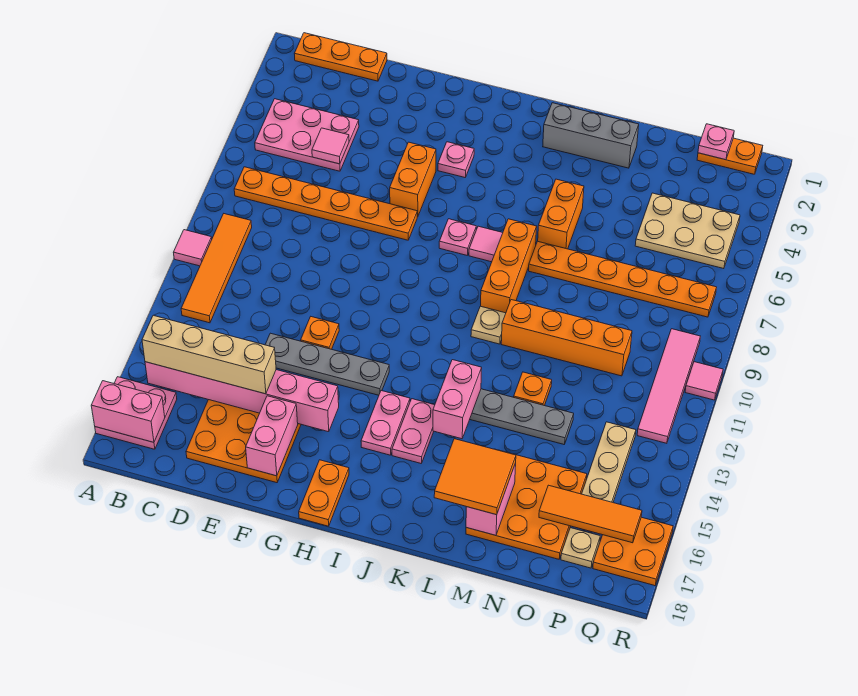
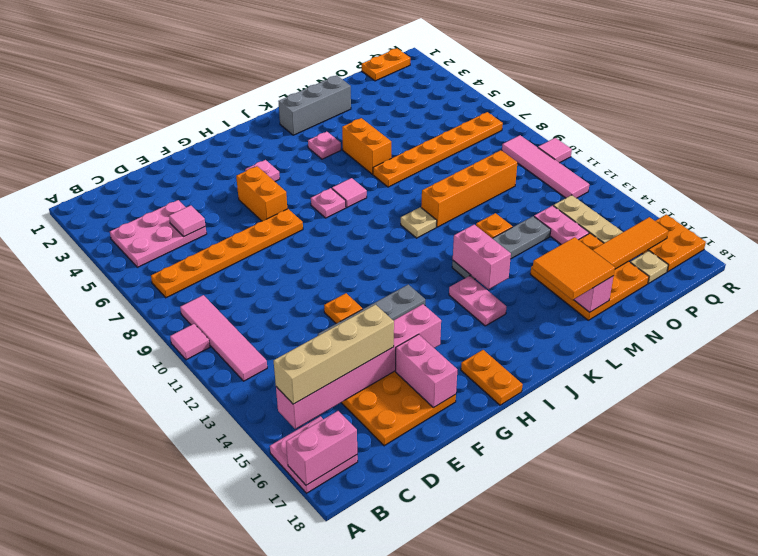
orange 1x3 plate [294,33,387,81] -> none
orange 1x4 tile [181,214,252,323] -> pink 1x4 tile [180,295,267,381]
pink 1x2 plate [361,391,410,455] -> pink 1x2 plate moved to [534,206,589,245]
orange 1x3 brick [481,219,537,313] -> none
tan 2x3 plate [635,193,740,269] -> none
pink 1x1 plate [698,124,734,160] -> pink 1x1 plate moved to [308,132,341,159]

